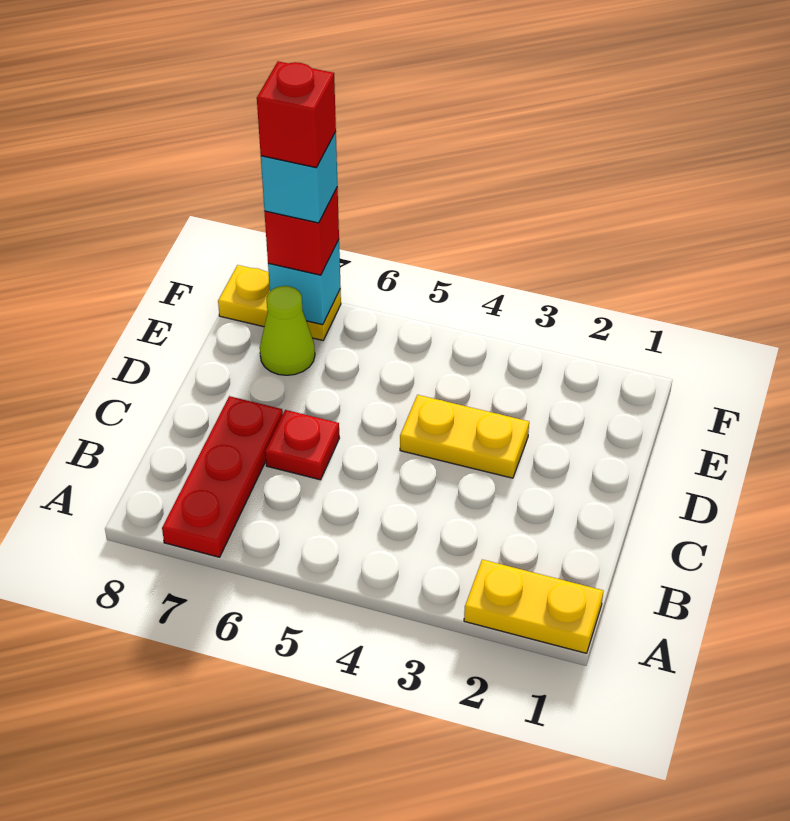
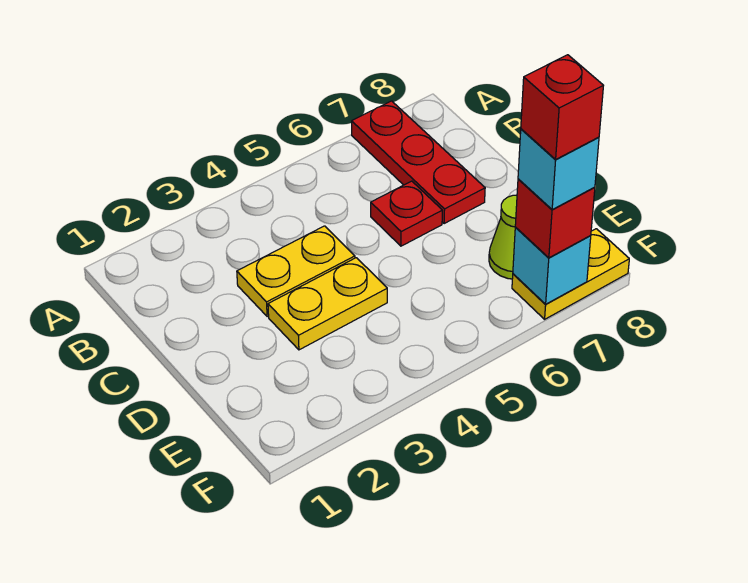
yellow 1x2 plate [464,560,603,653] -> yellow 1x2 plate moved to [237,226,355,317]

